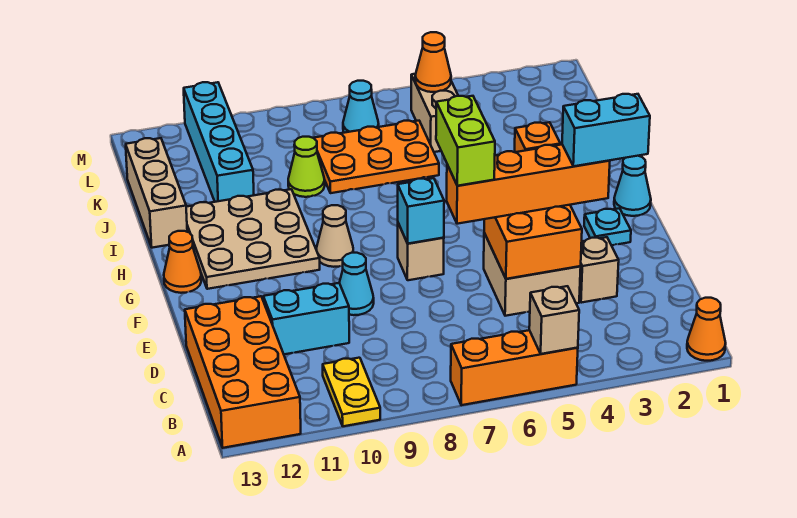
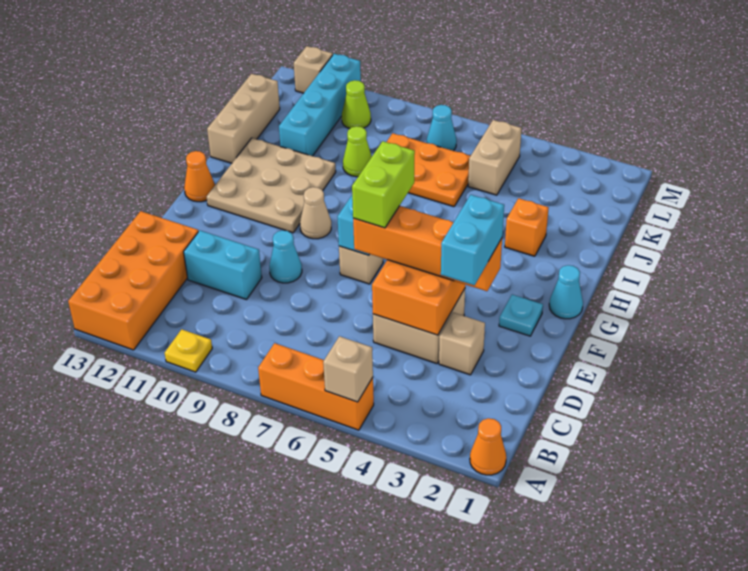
yellow 1x2 plate [323,358,380,426] -> yellow 1x1 plate [165,329,212,372]
cyan 1x2 brick [562,94,650,166] -> cyan 1x2 brick turned to [441,195,504,285]
orange 1x1 cone [415,32,451,92] -> none
none -> lime 1x1 cone [342,80,371,129]
none -> tan 1x1 brick [294,46,333,93]

